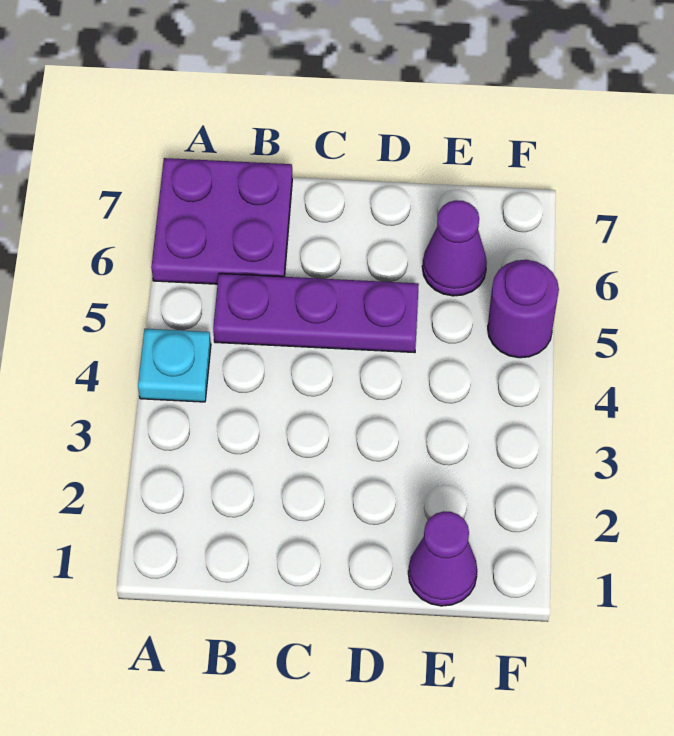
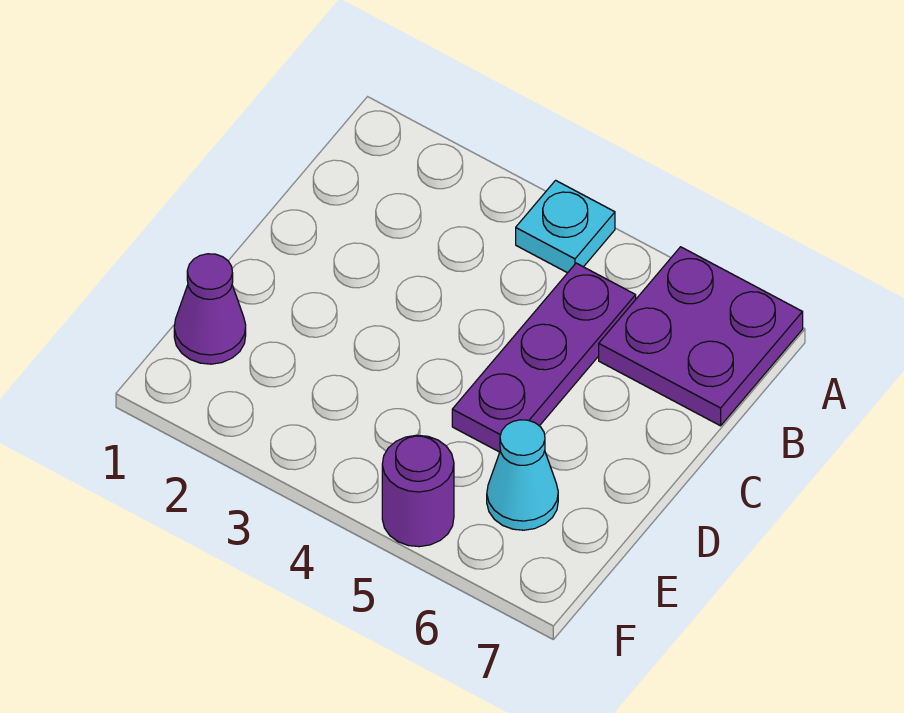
purple 1x1 cone [422,200,487,296] -> cyan 1x1 cone [487,420,558,530]

